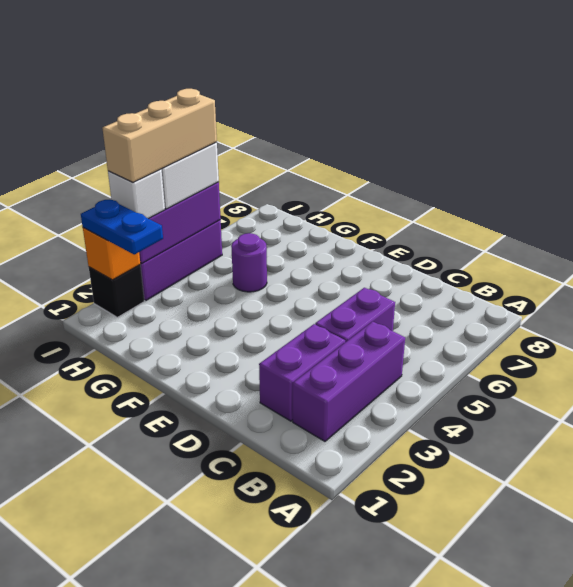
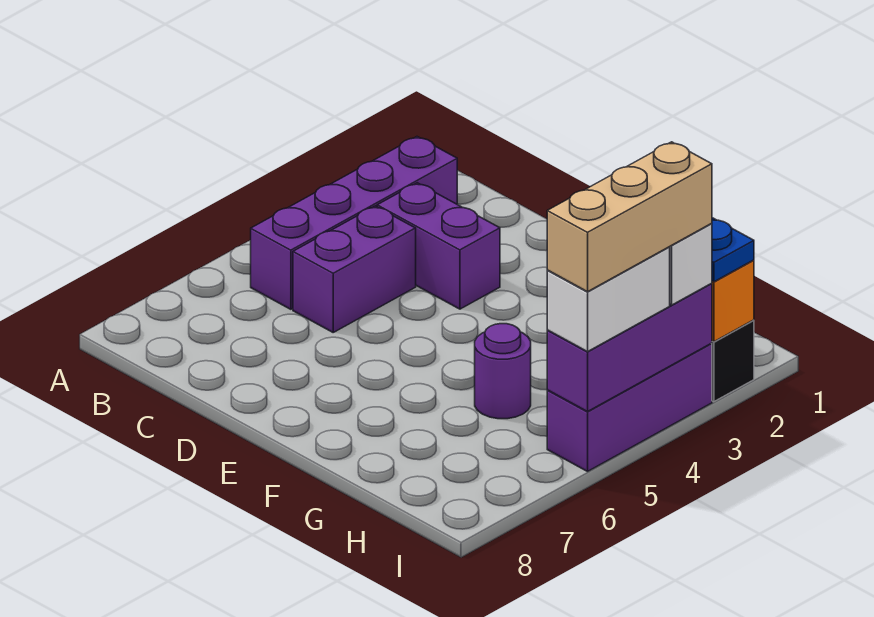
purple 1x3 brick [293,322,405,441] -> purple 1x4 brick [251,137,457,309]
purple 1x2 brick [259,324,345,421] -> purple 1x2 brick turned to [377,183,500,309]

